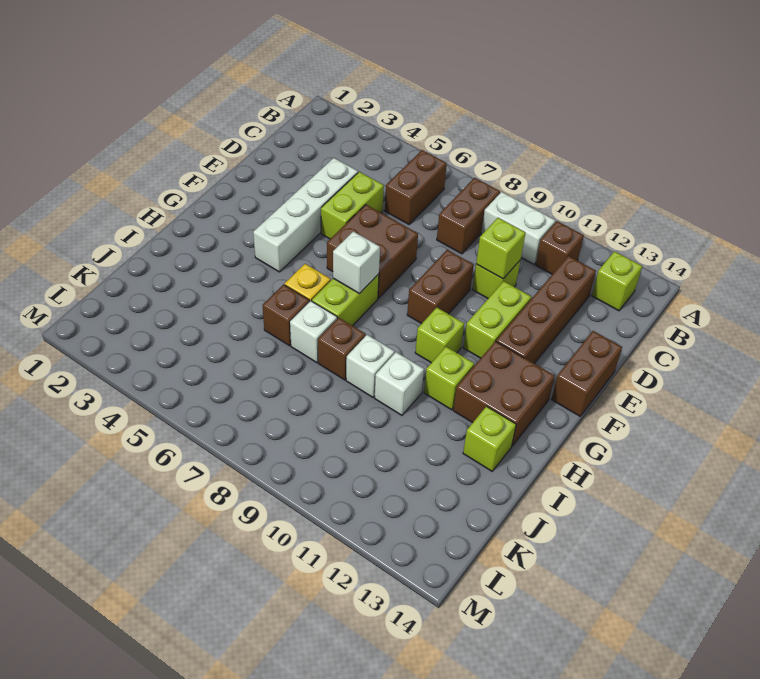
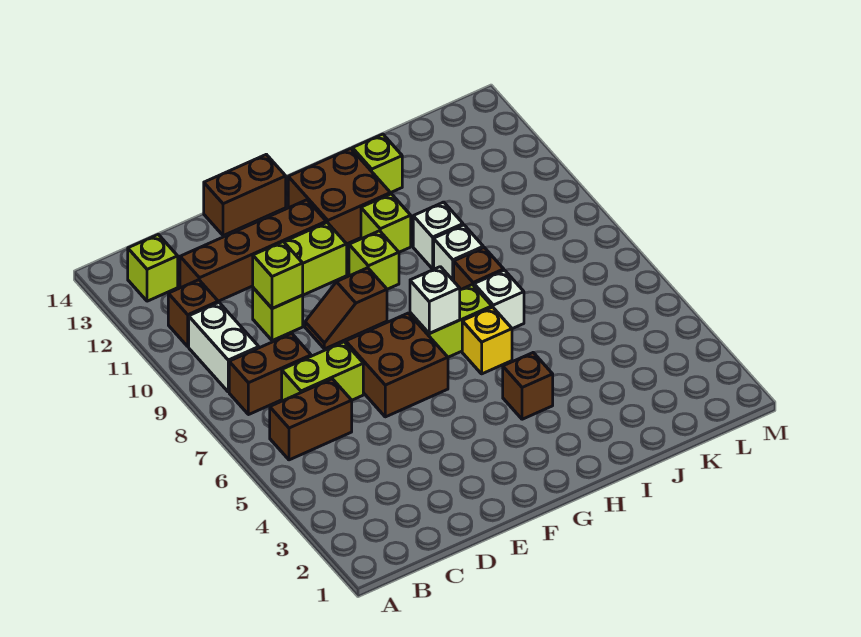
white 1x4 brick [253,158,358,272] -> none
lime 1x2 brick [321,172,384,239] -> lime 1x2 brick moved to [282,342,363,401]
brown 1x2 brick [407,250,474,324] -> brown 1x2 slope [305,268,387,349]
brown 1x1 brick [263,285,310,346] -> brown 1x1 brick moved to [503,353,553,419]

